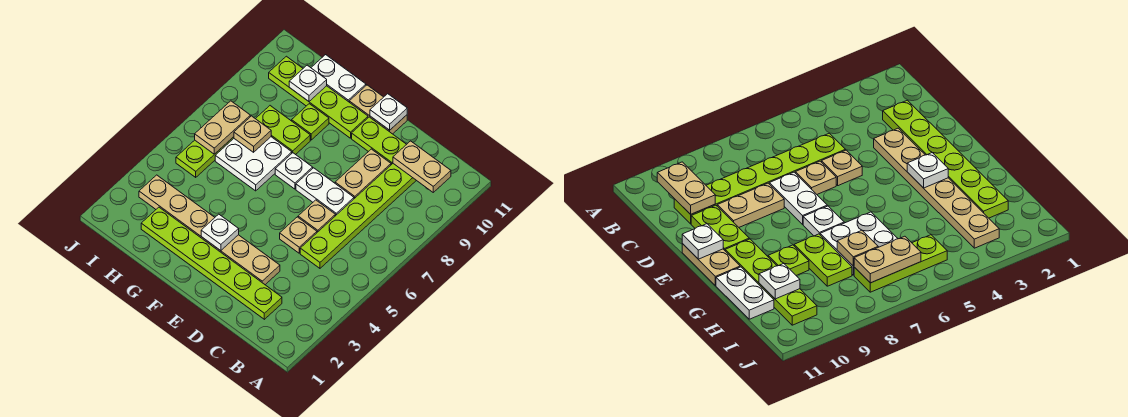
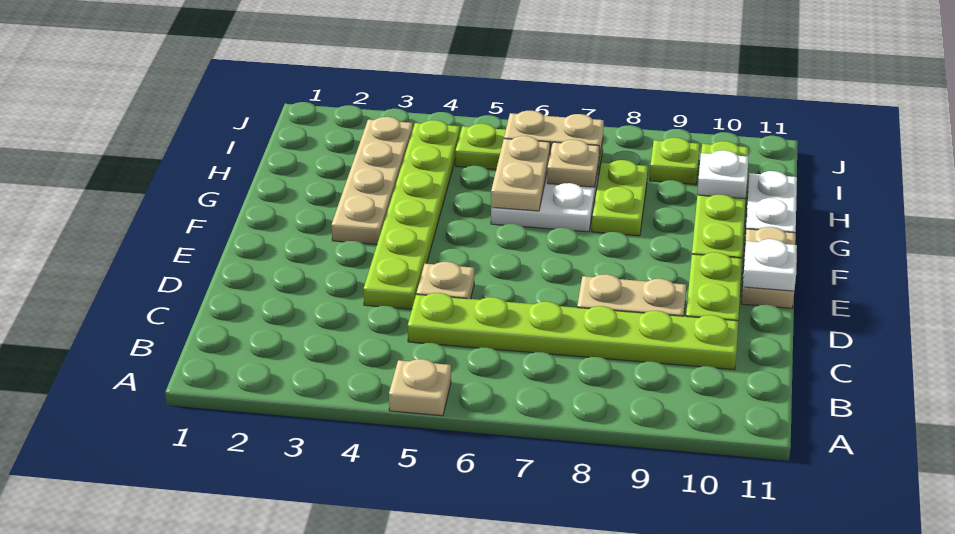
tan 1x2 plate [393,141,451,192] -> tan 1x2 plate moved to [491,136,550,211]
lime 1x6 plate [141,207,282,319] -> lime 1x6 plate moved to [364,120,460,309]
tan 1x6 plate [139,175,280,285] -> tan 1x4 plate [332,117,413,244]
tan 1x1 plate [298,200,335,232] -> tan 1x1 plate moved to [389,359,451,416]
white 1x2 plate [296,168,354,216] -> none
white 1x1 plate [201,214,239,251] -> none
white 1x1 plate [275,153,313,189] -> none
lime 1x1 plate [292,104,329,140] -> lime 1x1 plate moved to [650,138,700,184]

